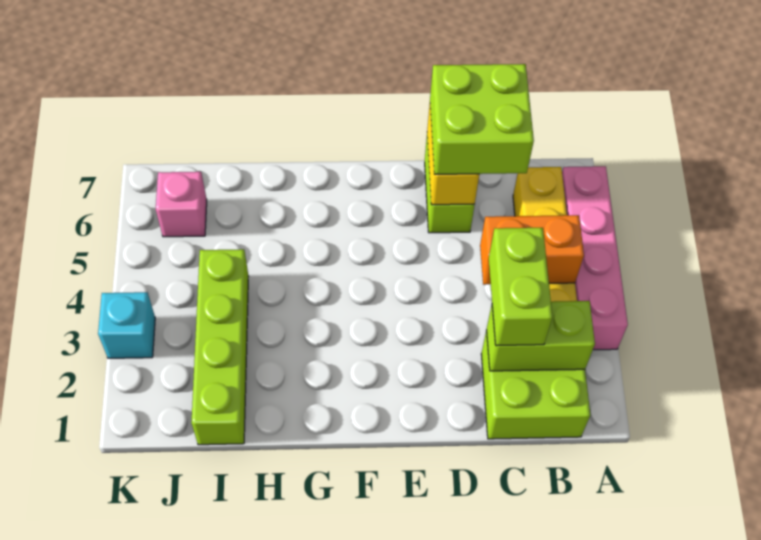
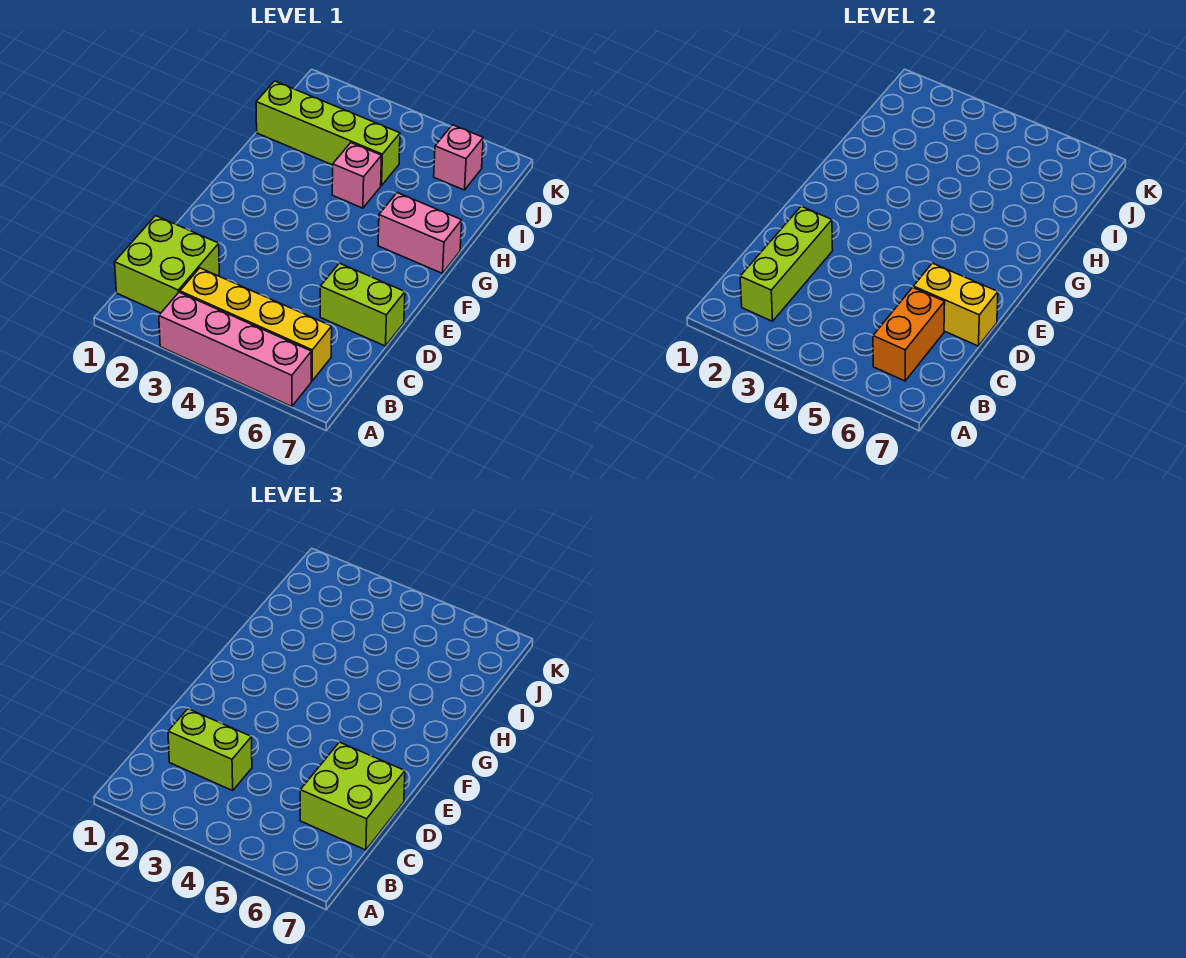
lime 1x2 brick [487,301,595,371] -> lime 1x3 brick [740,206,833,321]
orange 1x2 brick [480,215,584,285] -> orange 1x2 brick moved to [873,287,945,381]
none -> pink 1x2 brick [378,193,462,273]
none -> pink 1x1 brick [332,143,382,208]
cyan 1x1 brick [98,292,155,358] -> none

